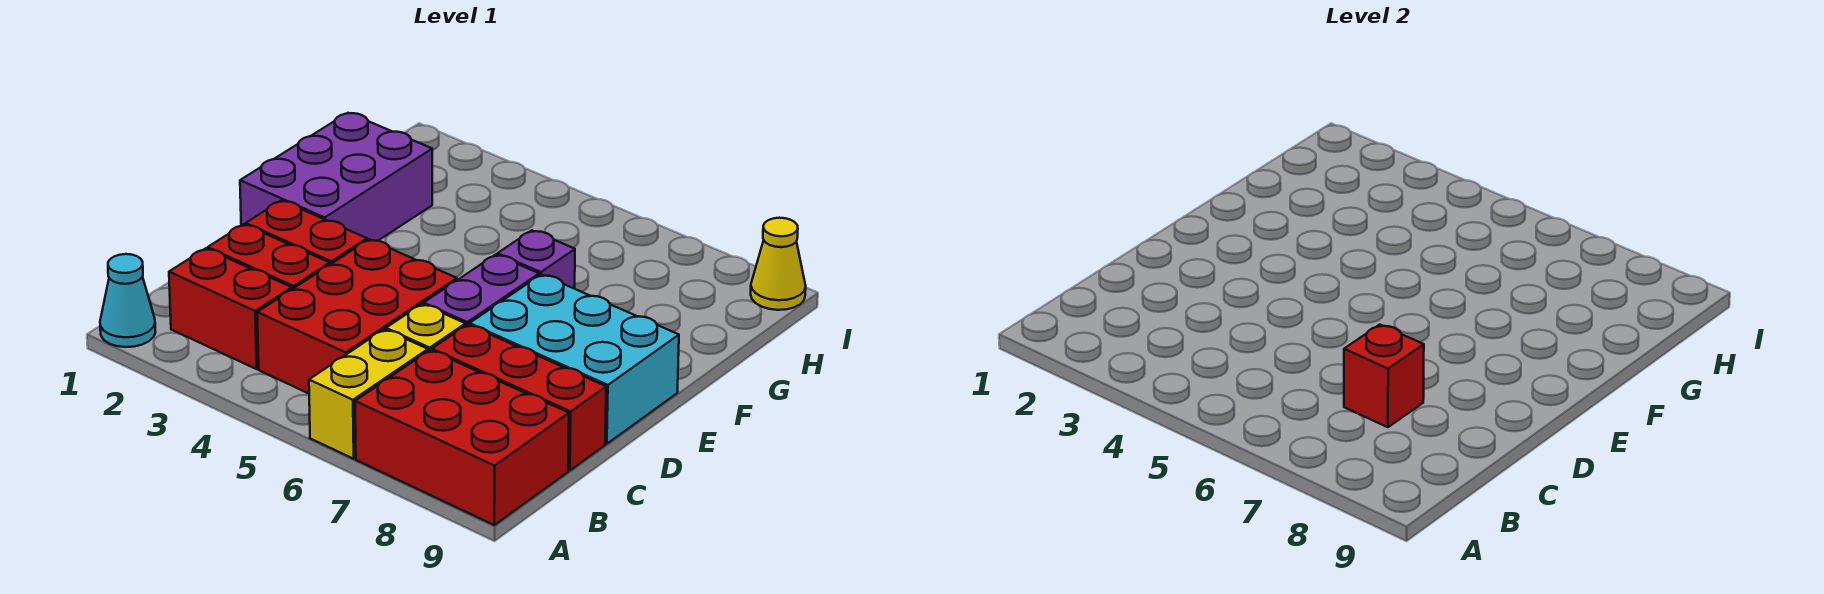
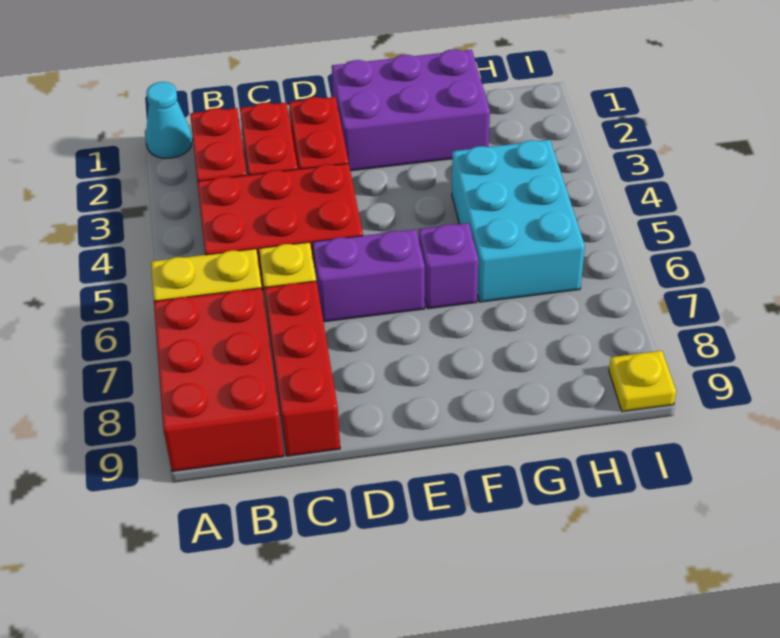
red 1x1 brick [1344,325,1424,427] -> none
cyan 2x3 brick [470,274,679,444] -> cyan 2x3 brick moved to [452,140,585,302]
yellow 1x1 cone [751,218,806,310] -> yellow 1x1 plate [609,351,676,412]

